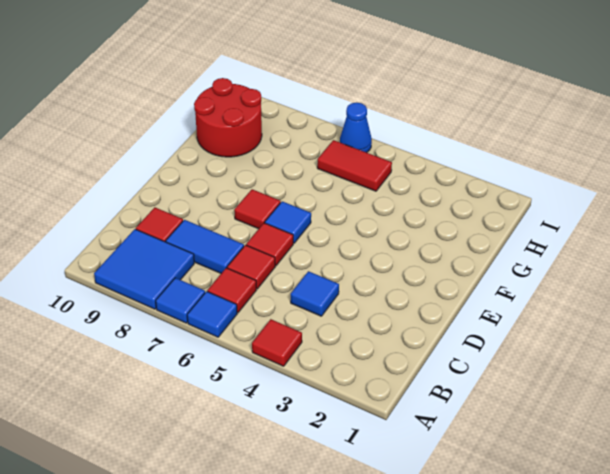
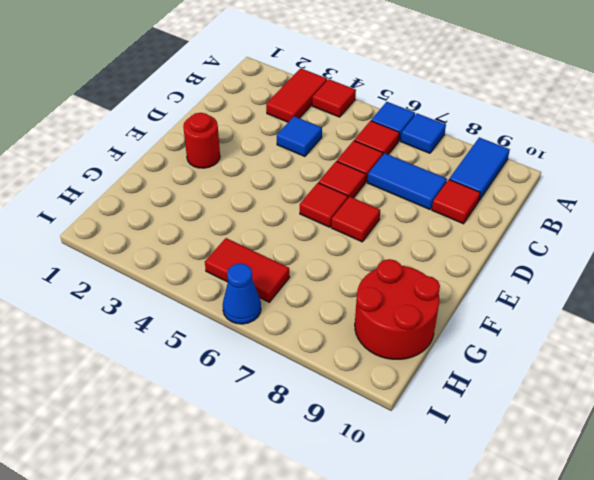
none -> red 1x2 tile [266,68,327,122]
blue 2x2 tile [94,229,194,309] -> blue 1x2 tile [449,138,510,200]
none -> red 1x1 round brick [183,113,220,168]
blue 1x1 tile [265,201,311,243] -> red 1x1 tile [300,183,348,227]

